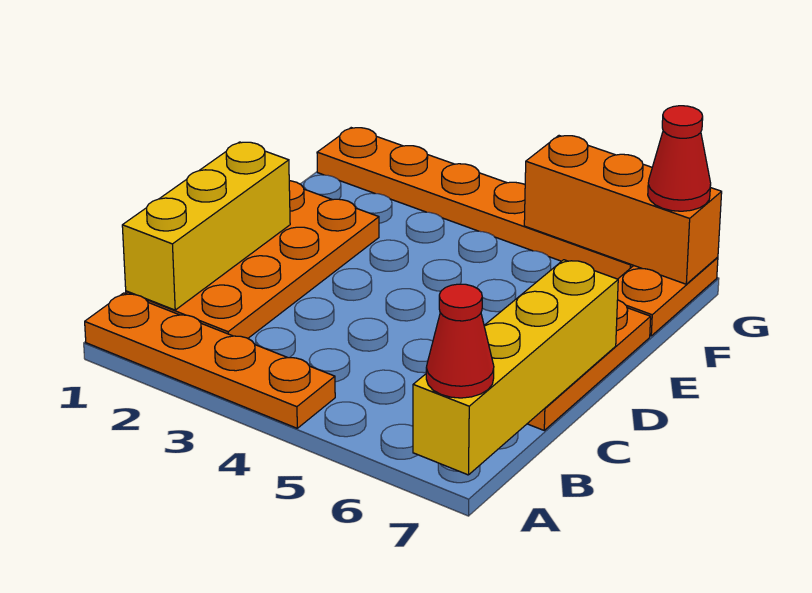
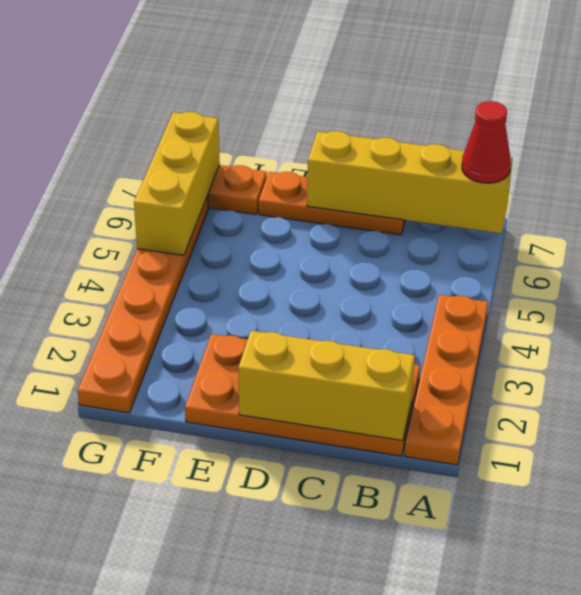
orange 1x3 brick [524,136,722,284] -> yellow 1x3 brick [134,112,220,255]
red 1x1 cone [648,106,711,211] -> none

